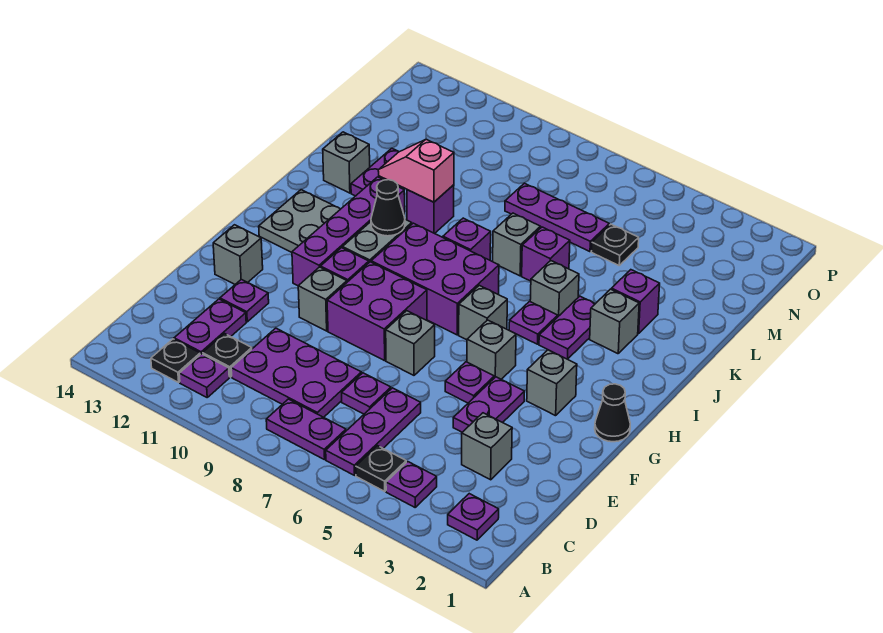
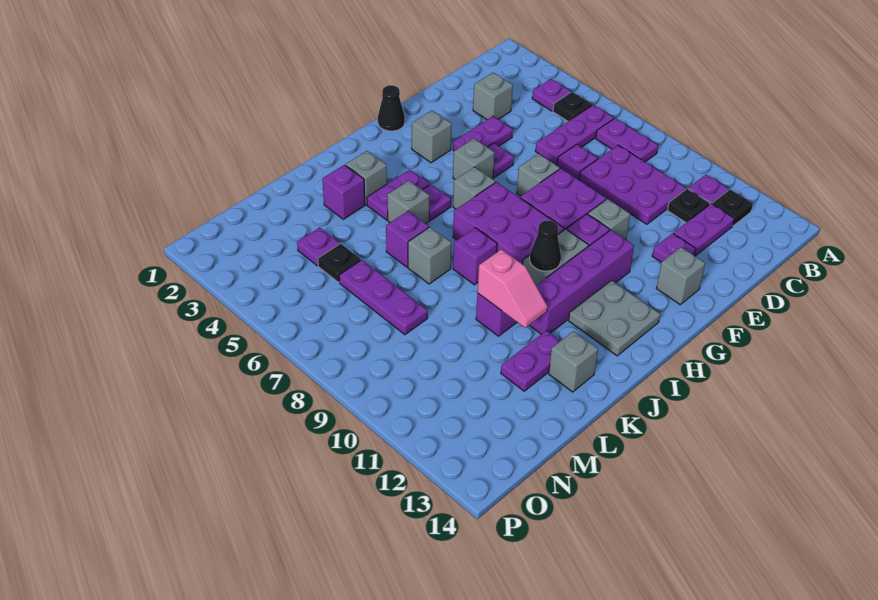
purple 1x1 plate [448,494,499,540] -> purple 1x1 plate moved to [297,228,340,266]

